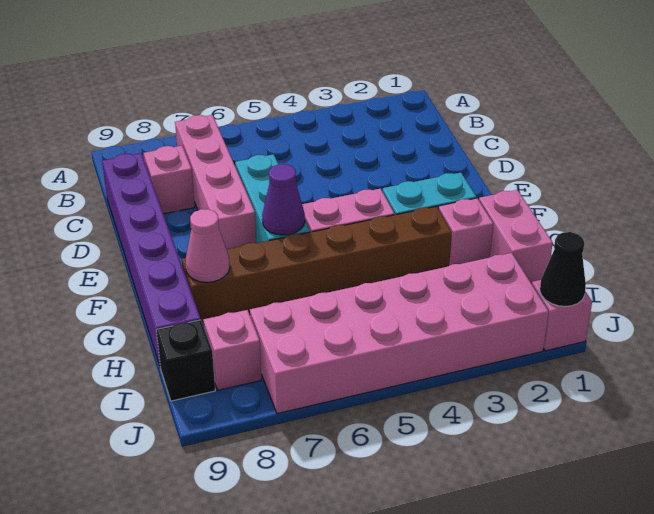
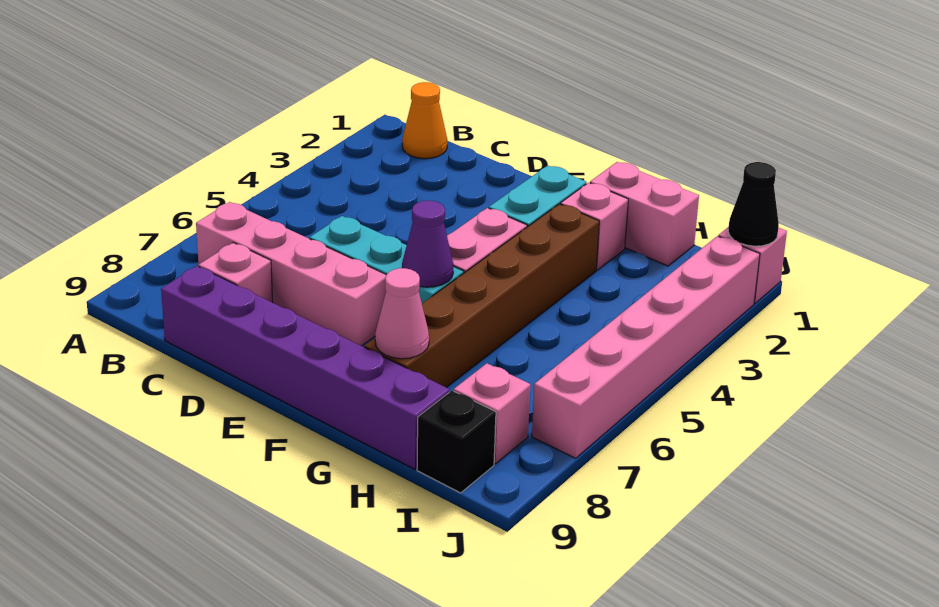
none -> orange 1x1 cone [402,82,447,159]
pink 2x6 brick [250,253,549,414] -> pink 1x6 brick [532,236,760,458]

